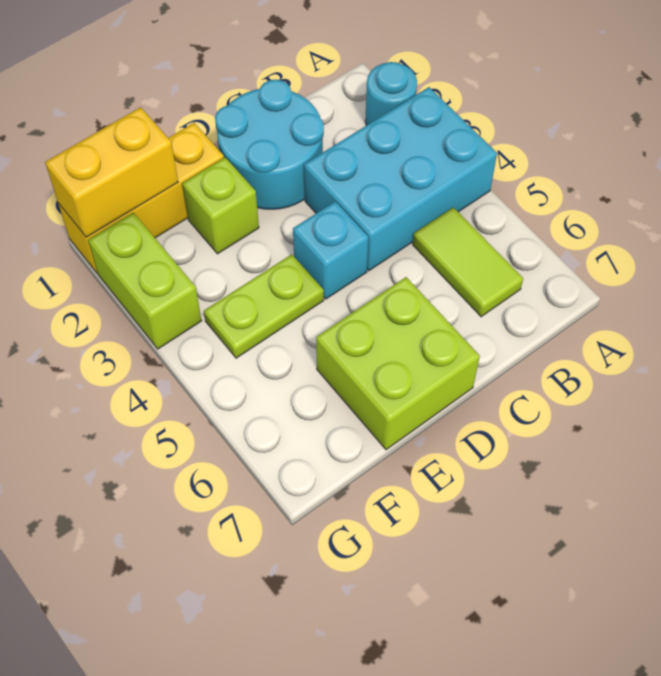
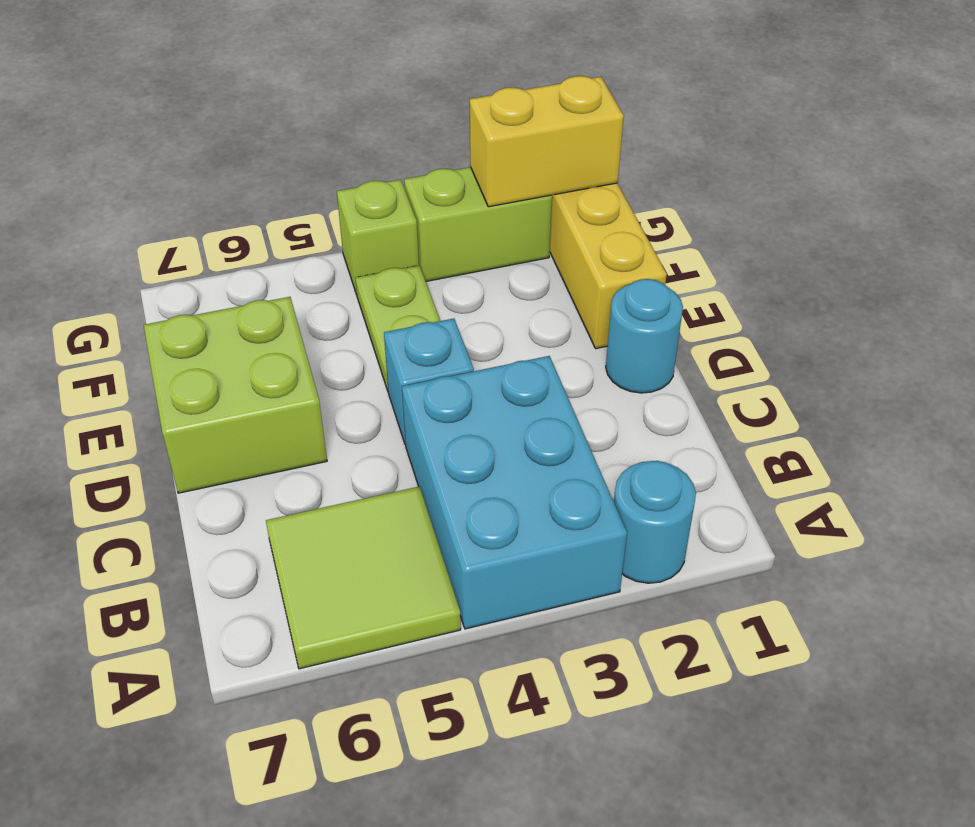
lime 1x2 tile [413,207,523,317] -> lime 2x2 tile [266,487,461,669]
cyan 2x2 round brick [215,80,324,209] -> cyan 1x1 round brick [606,279,683,393]
lime 1x1 brick [182,158,259,254] -> lime 1x1 brick moved to [337,180,419,295]
yellow 1x2 brick [45,107,178,237] -> yellow 1x2 brick turned to [470,76,624,207]

